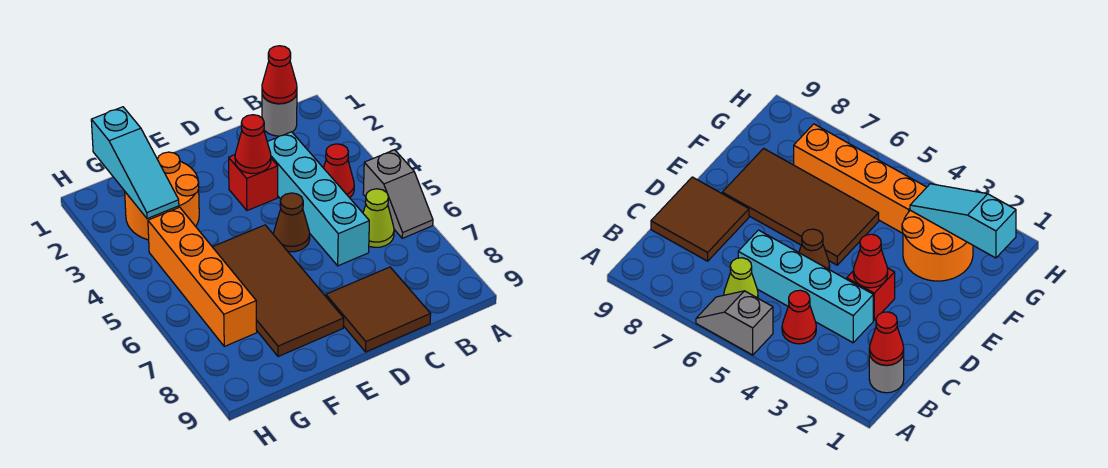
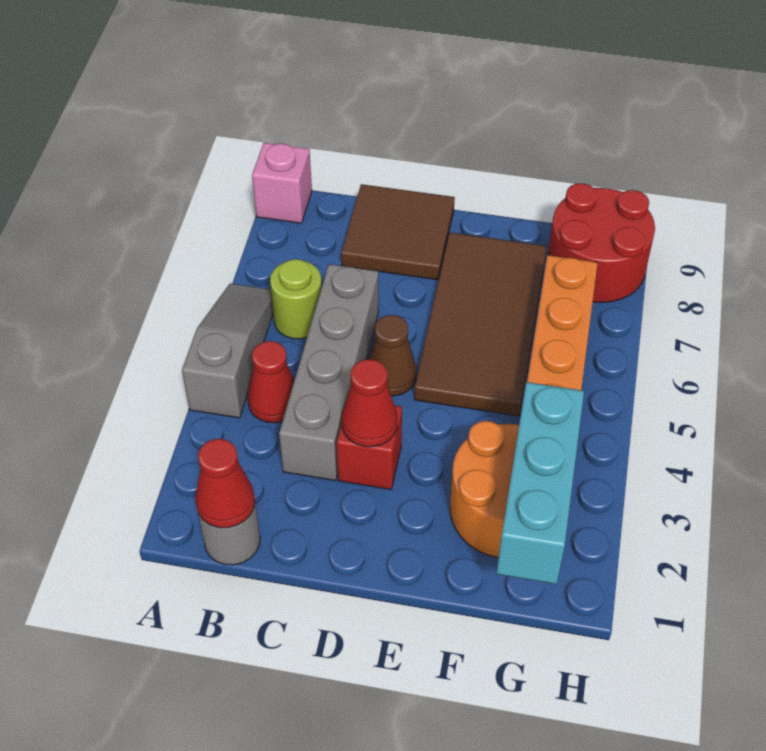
grey 1x2 slope [363,150,433,238] -> grey 1x3 slope [182,283,273,418]
none -> pink 1x1 brick [252,143,312,223]
lime 1x1 cone [363,189,394,247] -> lime 1x1 round brick [270,259,322,339]
cyan 1x4 brick [267,132,369,266] -> grey 1x4 brick [279,264,379,481]
cyan 1x3 slope [91,107,179,219] -> cyan 1x3 brick [496,382,584,584]
none -> red 2x2 round brick [548,183,655,303]

